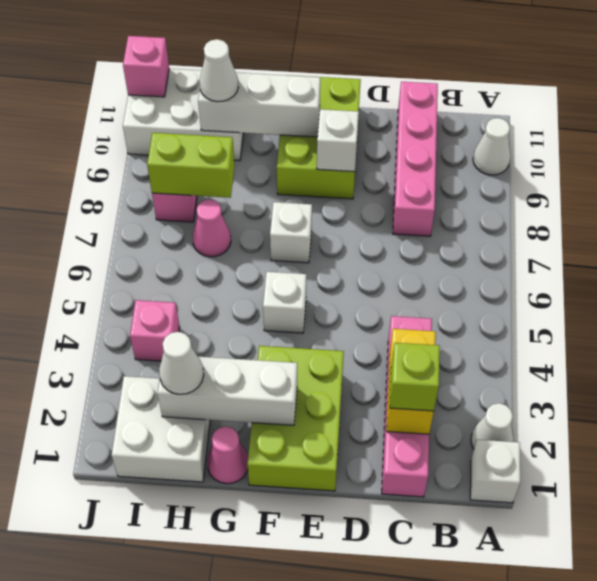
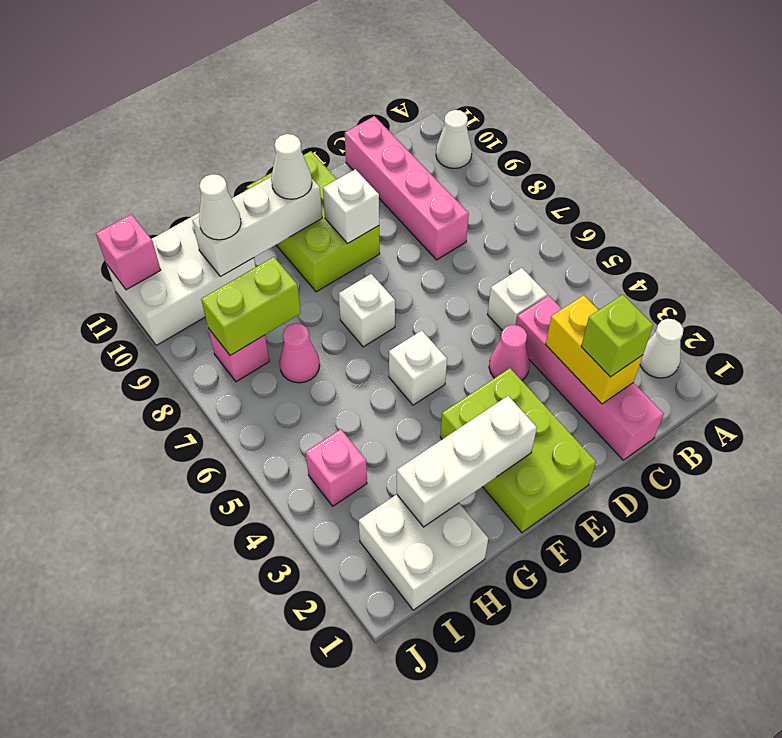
white 1x1 brick [470,440,520,503] -> white 1x1 brick moved to [487,268,547,331]
pink 1x1 cone [207,427,248,484] -> pink 1x1 cone moved to [489,325,530,380]
white 1x1 cone [159,332,204,394] -> white 1x1 cone moved to [271,134,312,199]

